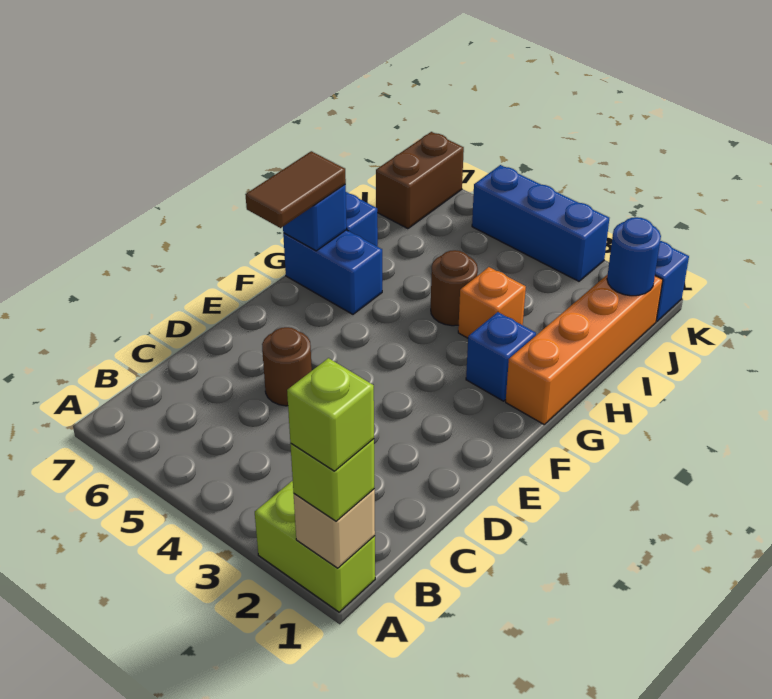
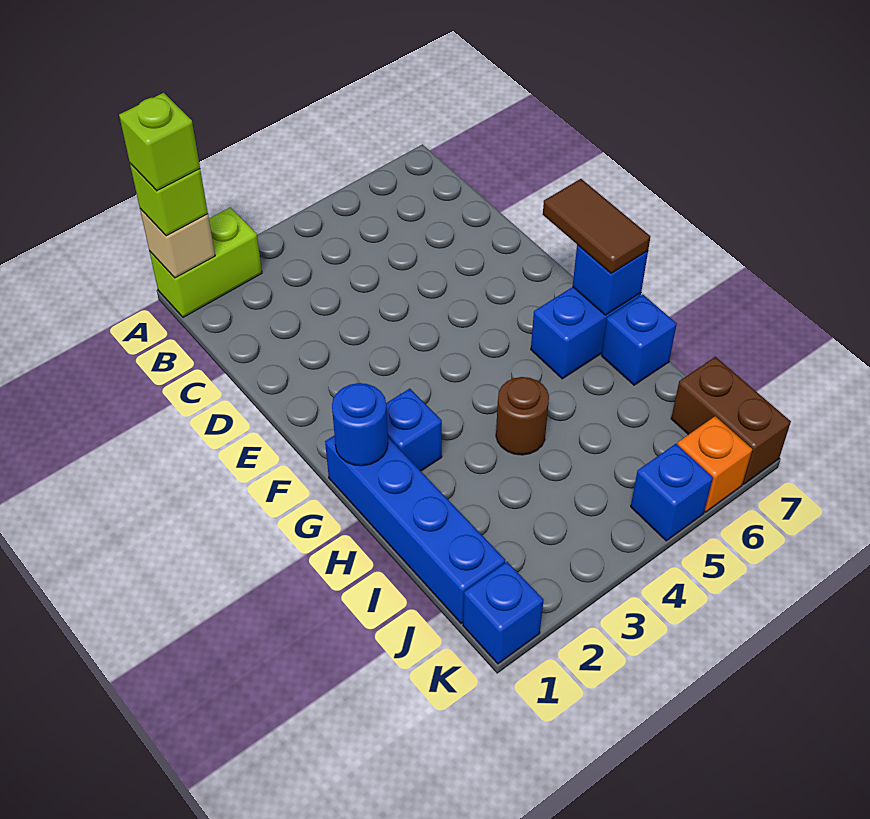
brown 1x1 round brick [262,327,312,406] -> none
orange 1x4 brick [506,274,663,424] -> blue 1x4 brick [325,435,505,623]
orange 1x1 brick [458,267,526,338] -> orange 1x1 brick moved to [677,416,752,512]
blue 1x1 round brick [607,217,661,296] -> blue 1x1 round brick moved to [332,383,388,466]
blue 1x3 brick [472,165,609,281] -> blue 1x1 brick [631,444,713,541]

